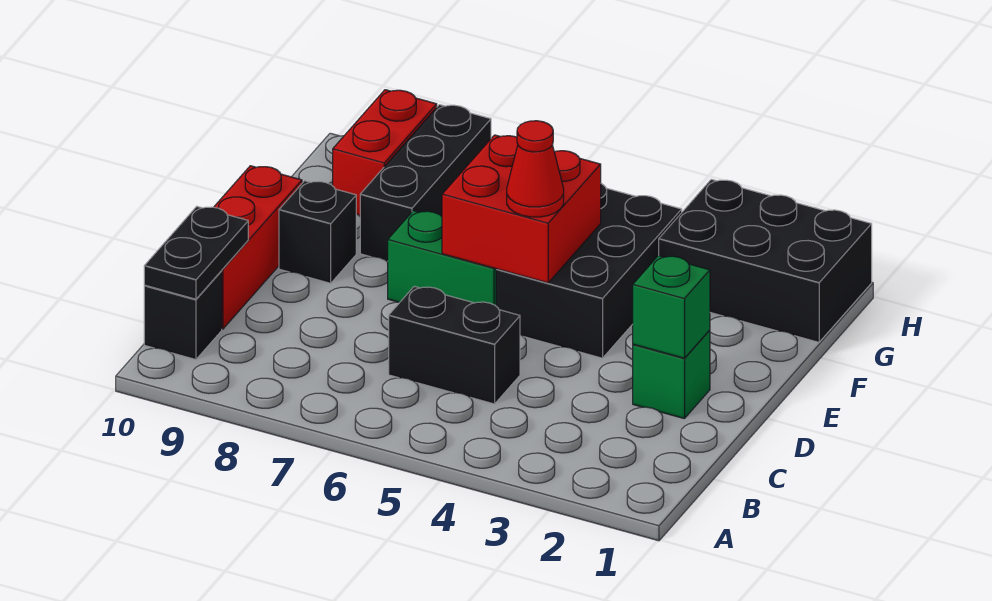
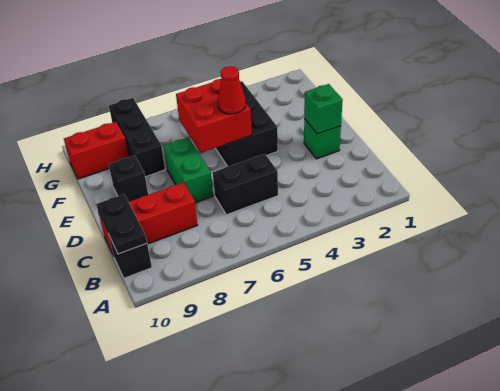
red 1x3 brick [214,166,302,329] -> red 1x3 brick turned to [99,183,198,256]
green 1x2 brick [387,211,497,306] -> green 1x2 brick turned to [163,137,213,203]
black 2x3 brick [659,179,872,342] -> none
red 1x2 brick [333,90,437,216] -> red 1x2 brick turned to [64,122,129,179]

